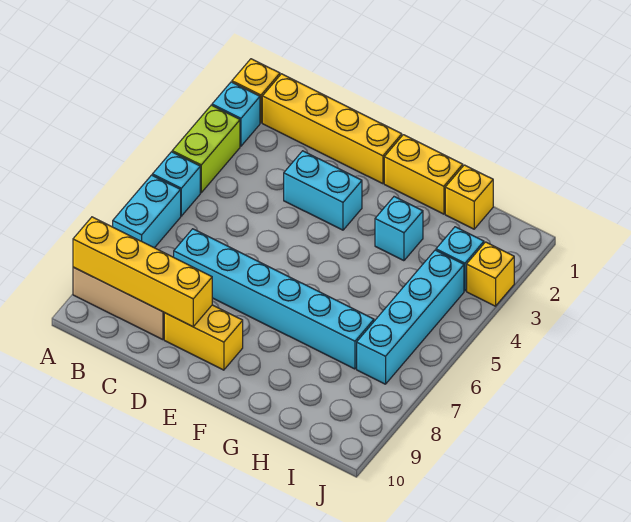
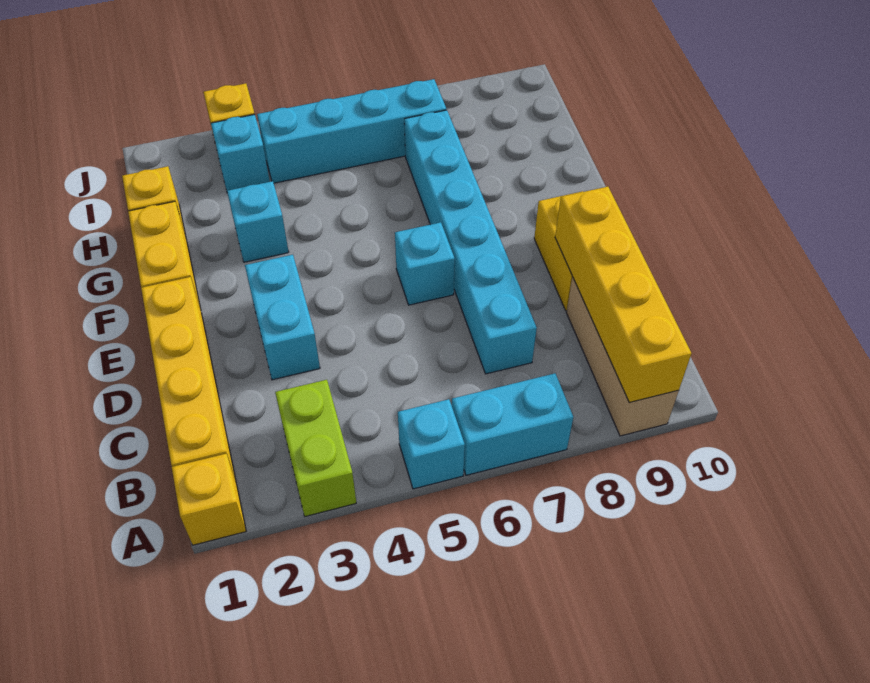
cyan 1x1 brick [212,82,260,146] -> cyan 1x1 brick moved to [395,222,455,305]
lime 1x2 brick [172,105,240,193] -> lime 1x2 brick turned to [275,380,356,517]

